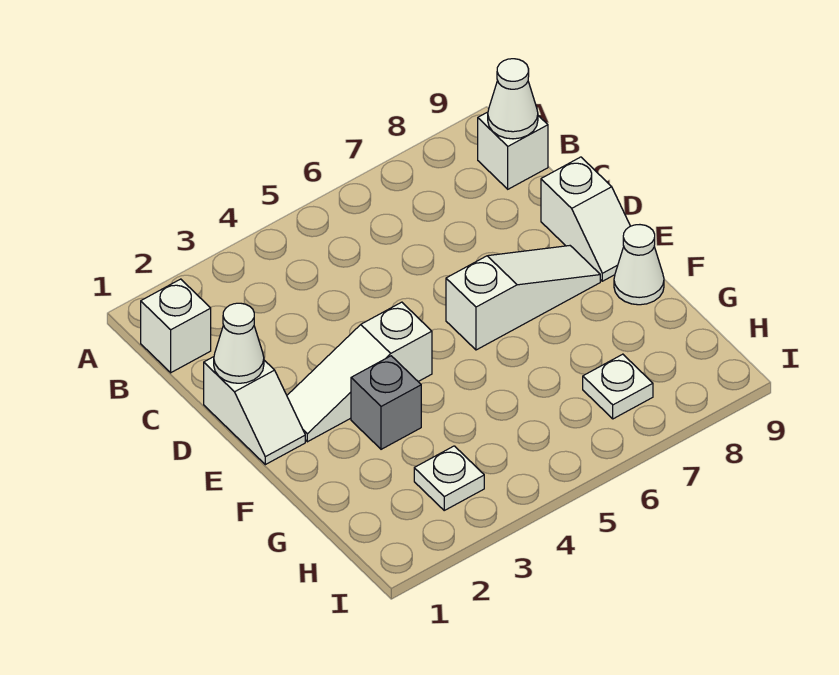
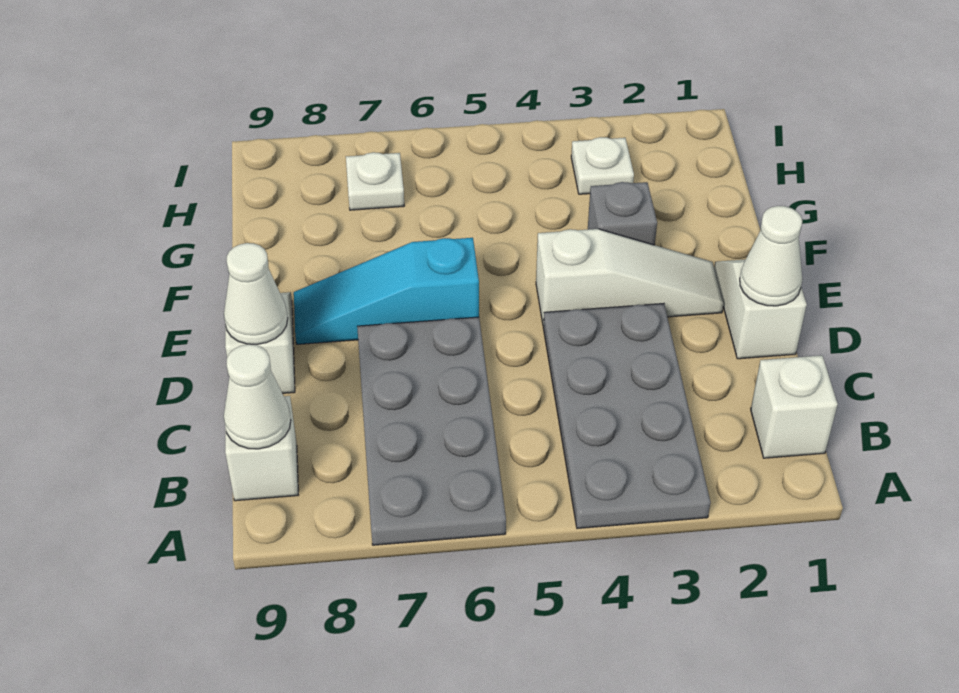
none -> grey 2x4 plate [543,304,711,528]
none -> grey 2x4 plate [357,317,506,545]
white 1x3 slope [446,246,600,350] -> cyan 1x3 slope [294,238,479,344]
white 1x1 cone [614,225,664,305] -> white 1x1 cone moved to [224,243,288,344]

